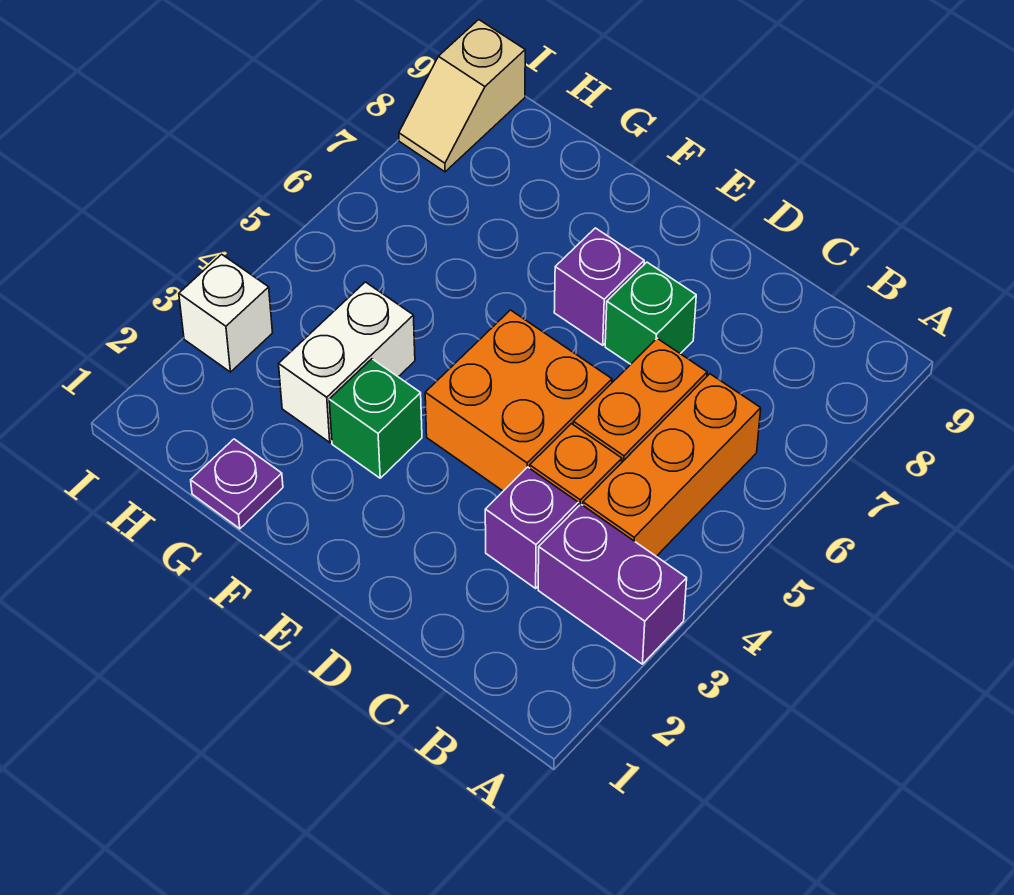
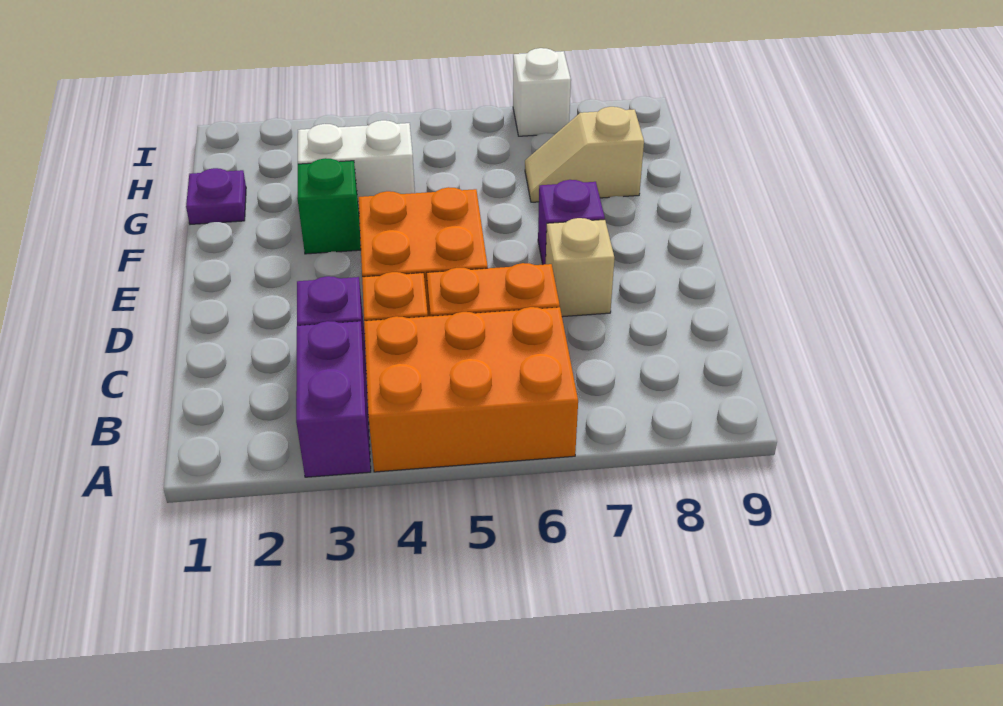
orange 1x3 brick [583,374,761,556] -> orange 2x3 brick [364,307,578,472]
green 1x1 brick [605,262,696,364] -> tan 1x1 brick [546,218,614,317]
white 1x1 brick [179,254,273,372] -> white 1x1 brick moved to [513,48,571,136]
tan 1x2 slope [399,20,525,172] -> tan 1x2 slope moved to [525,107,644,202]

